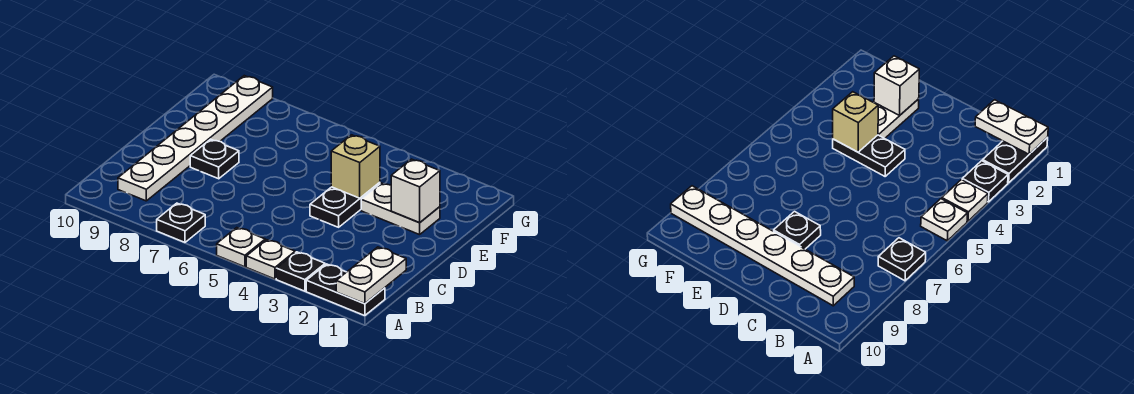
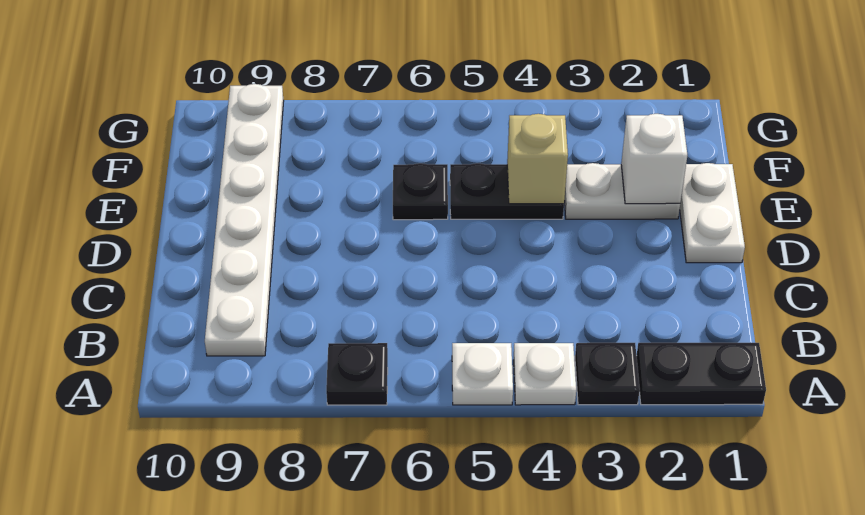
white 1x2 plate [336,247,406,304] -> white 1x2 plate moved to [680,163,745,263]
black 1x2 plate [310,182,380,227] -> black 1x2 plate turned to [450,163,564,219]
black 1x1 plate [190,139,239,179] -> black 1x1 plate moved to [393,163,448,220]

